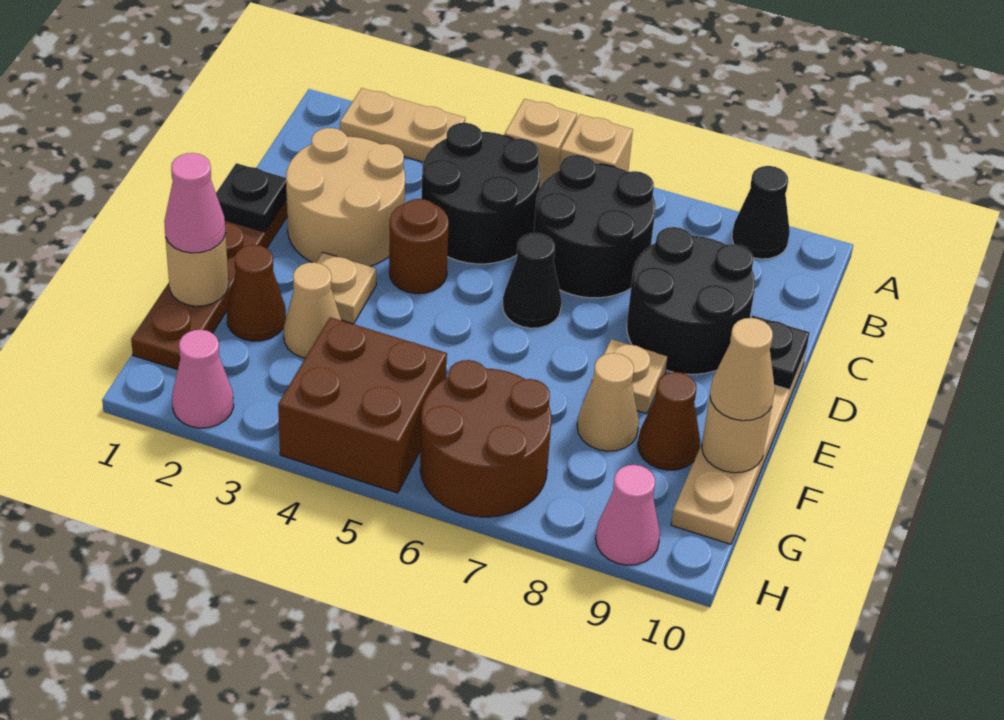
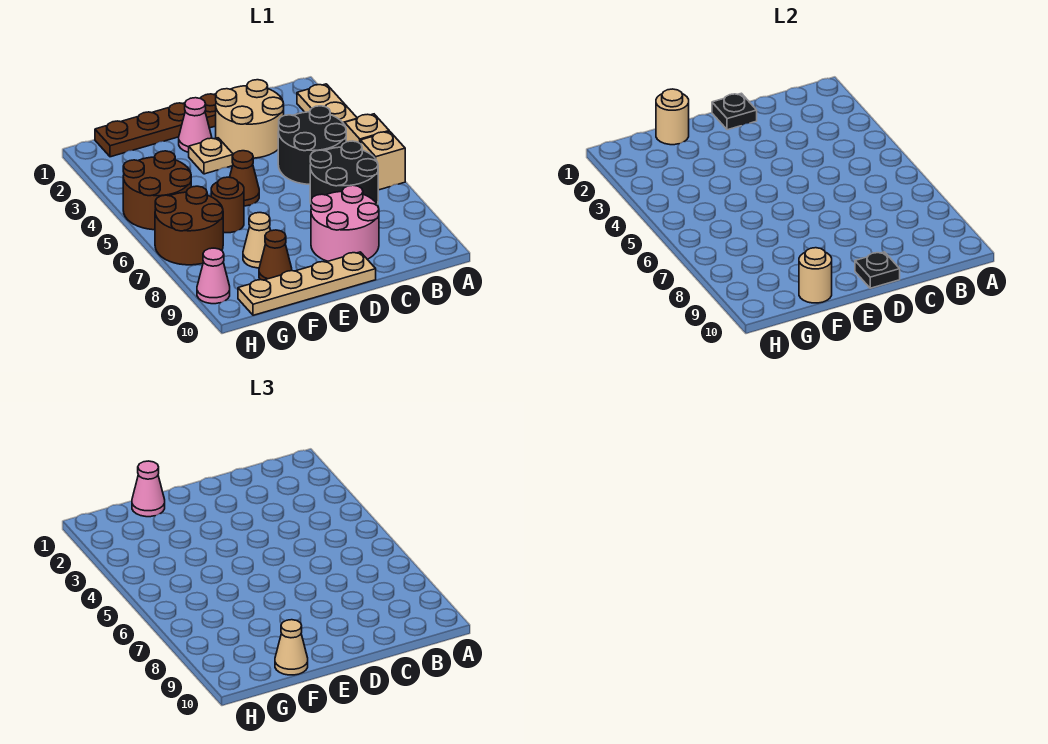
black 1x1 cone [732,166,790,259] -> none
black 2x2 round brick [627,227,755,374] -> pink 2x2 round brick [311,185,379,261]
brown 1x1 round brick [389,199,449,294] -> brown 1x1 round brick moved to [211,177,244,233]
black 1x1 cone [503,233,562,328] -> none
tan 1x1 plate [591,339,668,414] -> none
brown 1x1 cone [227,245,286,341] -> brown 1x1 cone moved to [230,151,259,206]
tan 1x1 cone [284,262,341,358] -> none
brown 2x2 brick [278,317,447,493] -> brown 2x2 round brick [123,151,191,230]
pink 1x1 cone [172,330,234,428] -> pink 1x1 cone moved to [179,98,212,152]

